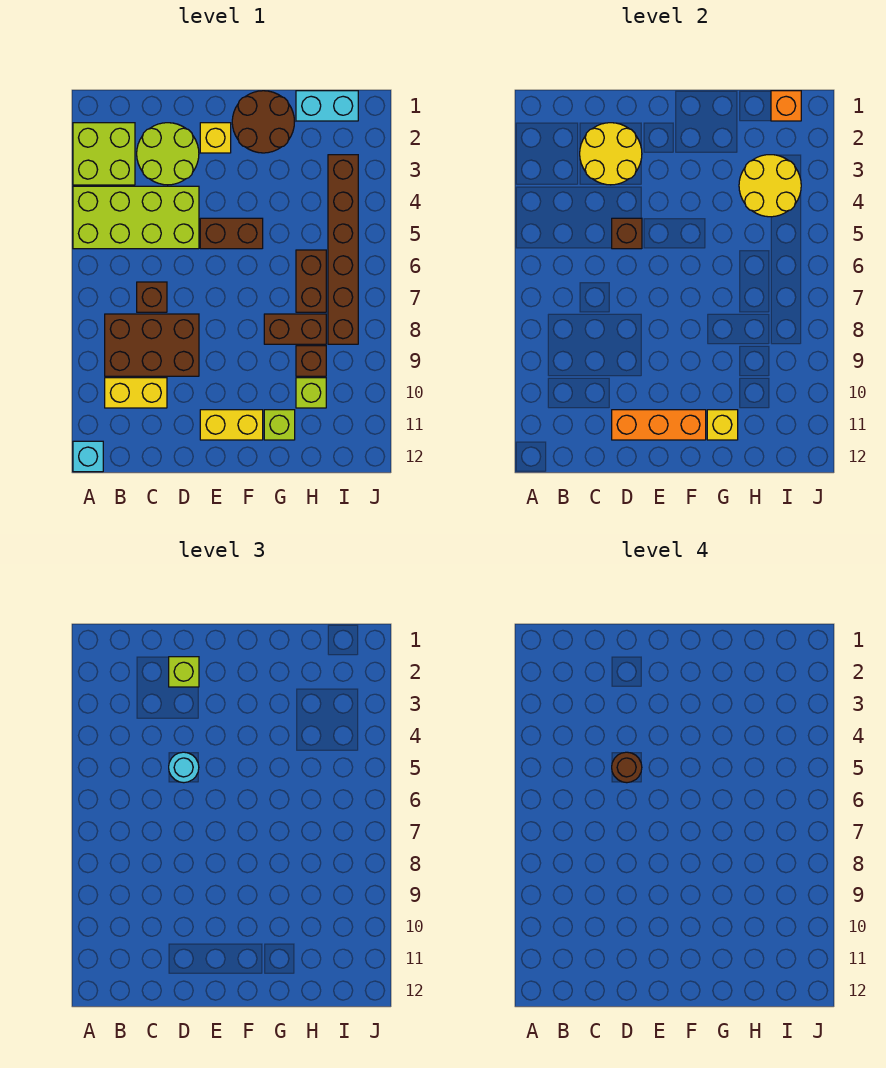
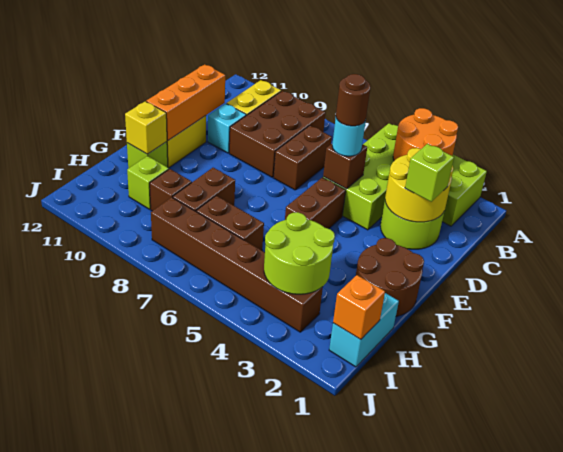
none -> orange 2x2 round brick [393,108,458,161]
cyan 1x1 brick [73,441,103,472] -> cyan 1x1 brick moved to [208,104,246,153]
brown 1x1 brick [137,282,167,312] -> brown 1x2 brick [274,126,332,190]
yellow 1x1 brick [200,123,231,153] -> none
yellow 2x2 round brick [739,155,801,217] -> lime 2x2 round brick [264,212,335,294]

